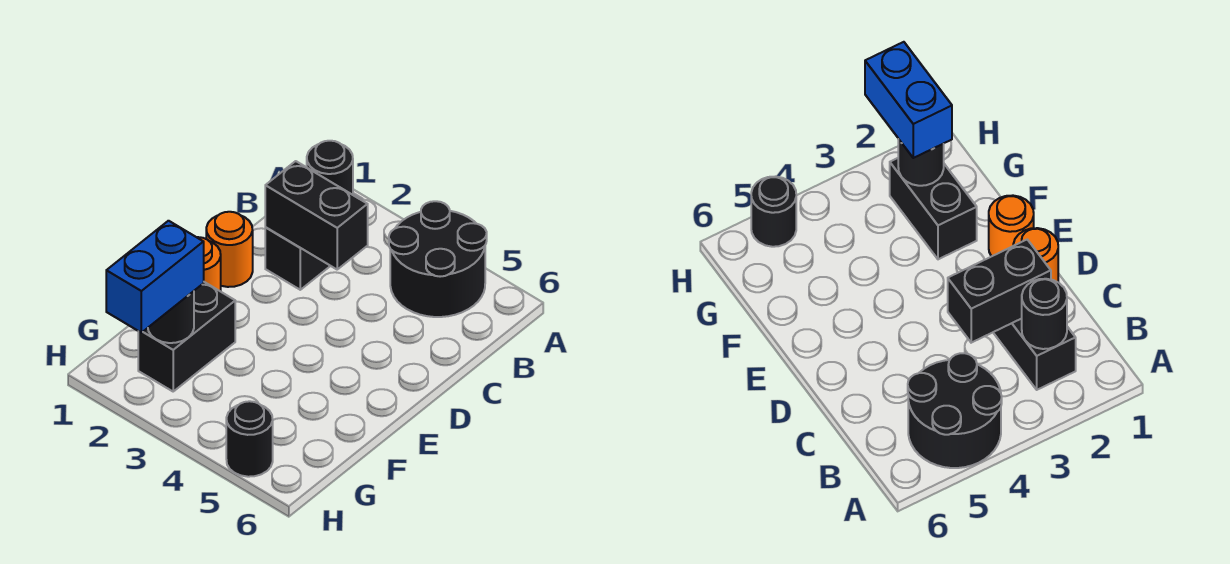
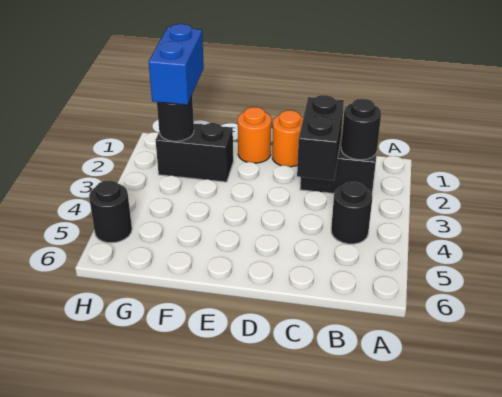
black 2x2 round brick [389,201,487,317] -> black 1x1 round brick [331,182,373,244]
blue 1x2 brick [106,221,204,333] -> blue 1x2 brick turned to [149,24,204,105]

